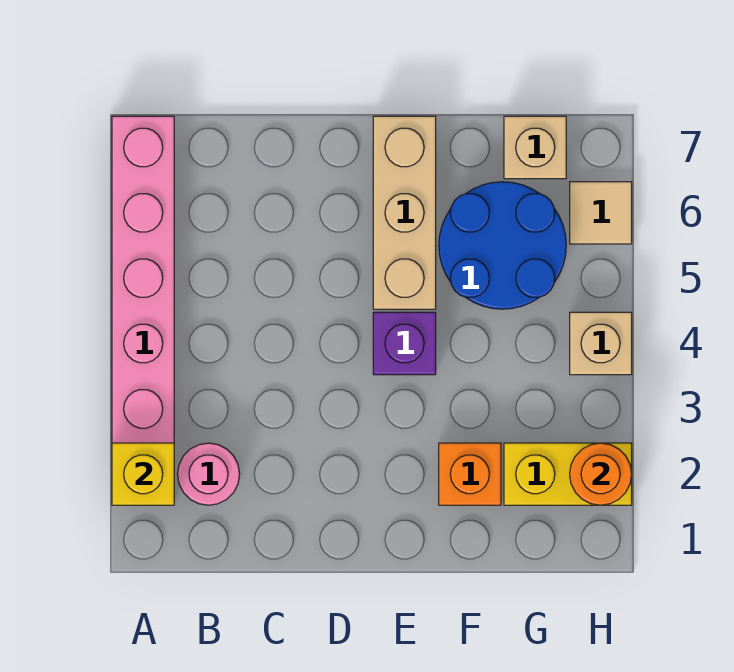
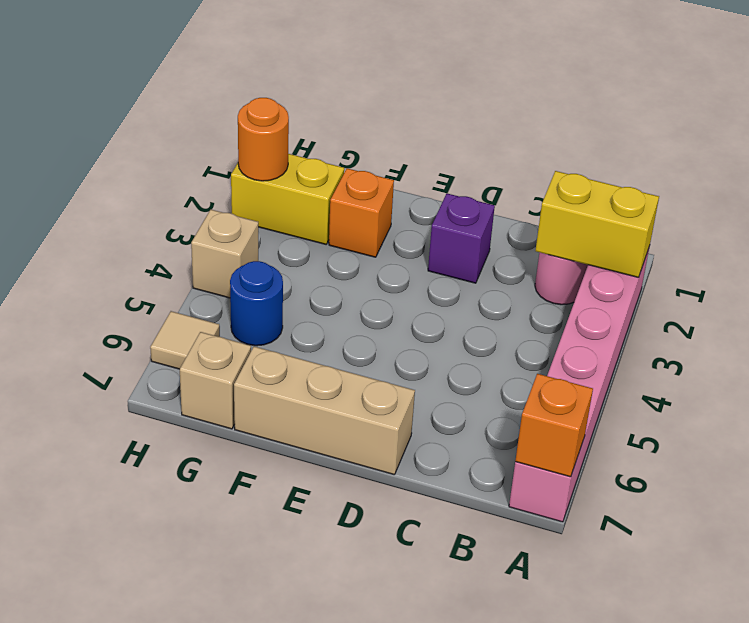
yellow 1x1 brick [112,443,174,505] -> yellow 1x2 brick [535,171,659,278]
none -> orange 1x1 brick [515,374,593,477]
purple 1x1 brick [373,312,436,375] -> purple 1x1 brick moved to [428,194,495,283]
tan 1x3 brick [373,116,436,309] -> tan 1x3 brick turned to [234,347,415,475]
blue 2x2 round brick [439,182,566,309] -> blue 1x1 round brick [230,261,283,346]

